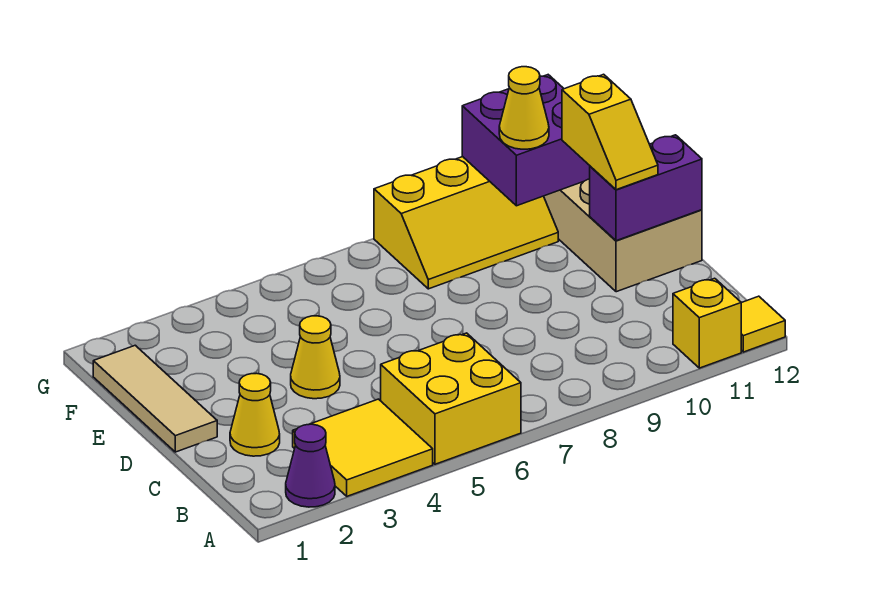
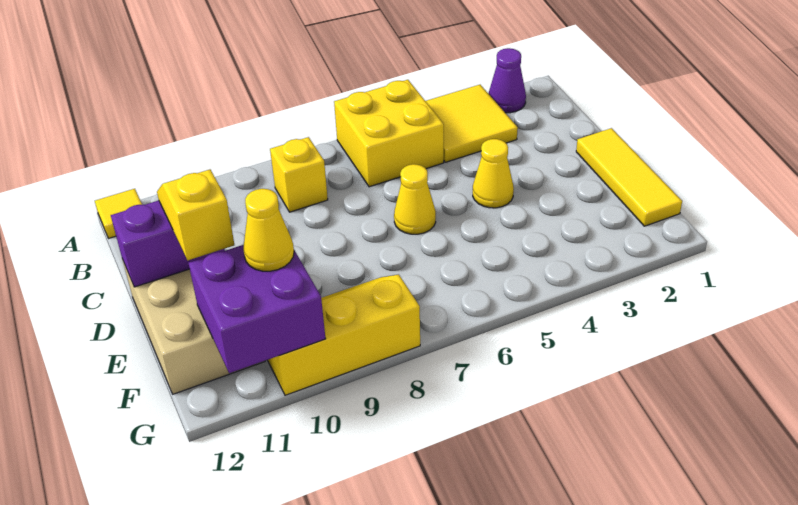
yellow 1x1 brick [673,278,741,368] -> yellow 1x1 brick moved to [270,137,328,212]
yellow 1x1 cone [230,373,280,456] -> yellow 1x1 cone moved to [394,164,436,234]
tan 1x3 tile [93,345,217,452] -> yellow 1x3 tile [576,128,682,226]

